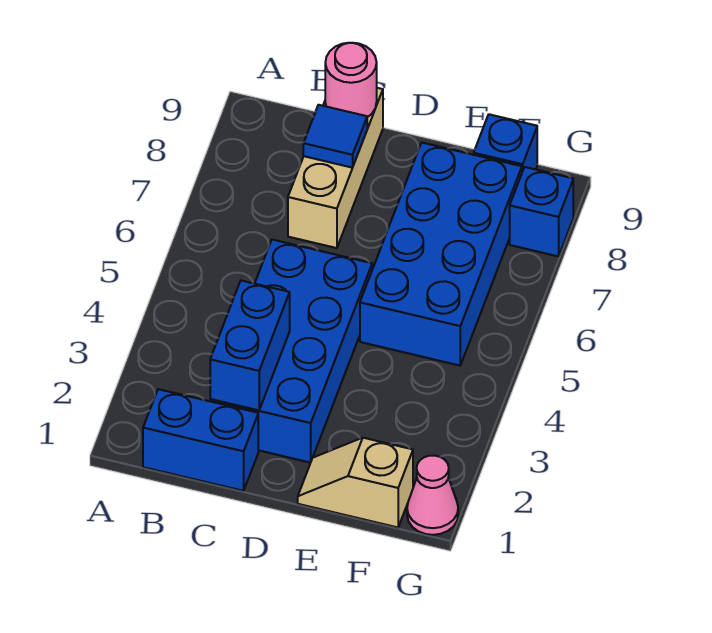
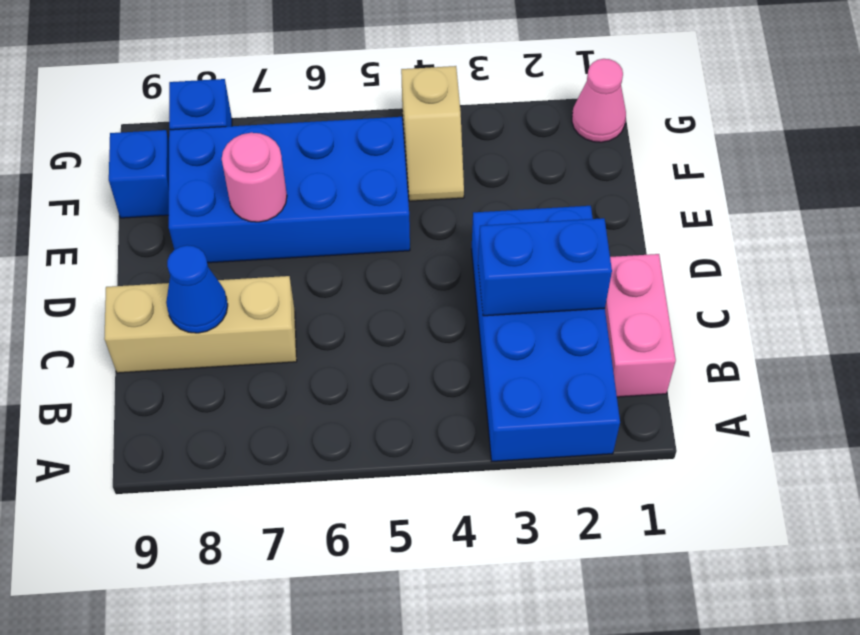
blue 1x2 brick [143,389,258,491] -> pink 1x2 brick [605,254,676,397]
blue 2x4 brick [210,240,372,463] -> blue 2x4 brick turned to [471,206,620,461]
blue 1x1 tile [303,105,367,168] -> blue 1x1 cone [166,245,228,333]
pink 1x1 round brick [325,43,377,117] -> pink 1x1 round brick moved to [222,133,287,222]
tan 1x2 slope [298,438,413,527] -> tan 1x2 slope moved to [401,66,464,201]

